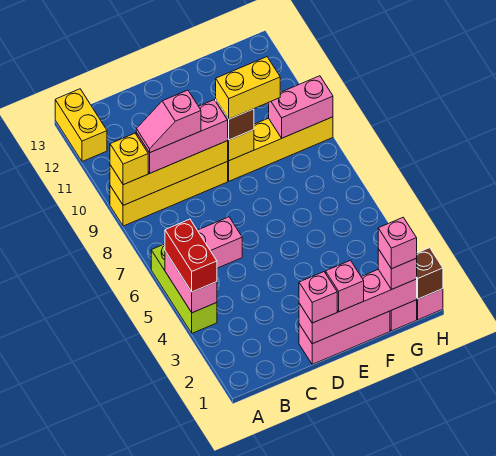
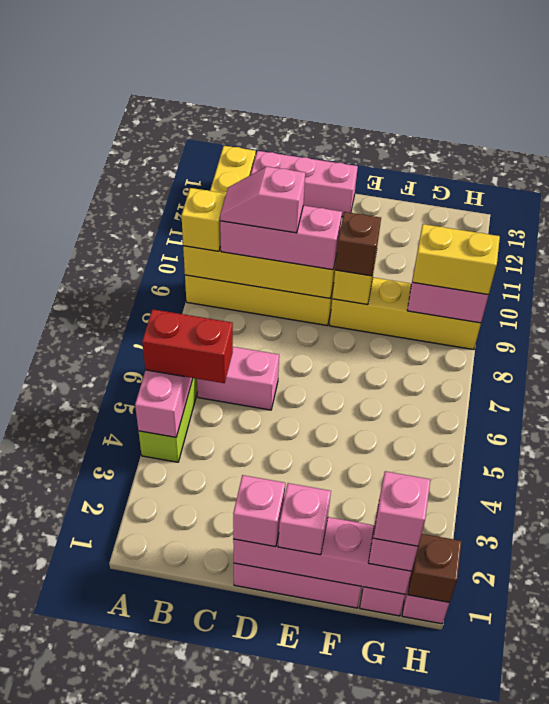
red 1x2 brick [165,219,217,292] -> red 1x2 brick turned to [142,309,233,383]
none -> pink 1x3 brick [251,151,358,217]
yellow 1x2 brick [216,57,280,119] -> yellow 1x2 brick moved to [413,224,500,295]

